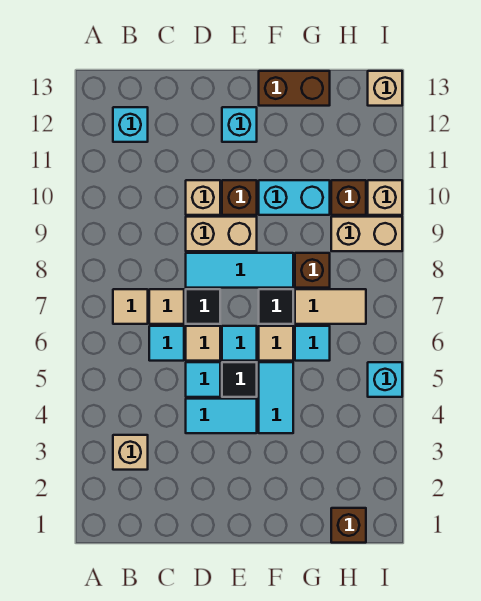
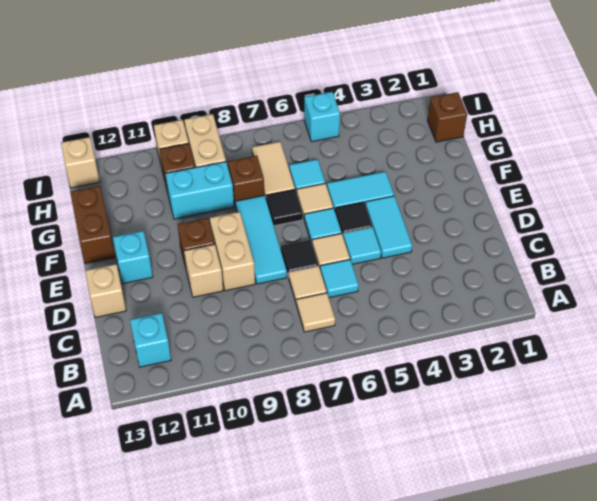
tan 1x1 brick [113,435,148,470] -> tan 1x1 brick moved to [85,264,126,318]
cyan 1x2 brick [259,180,330,215] -> cyan 1x2 brick turned to [165,162,234,219]

